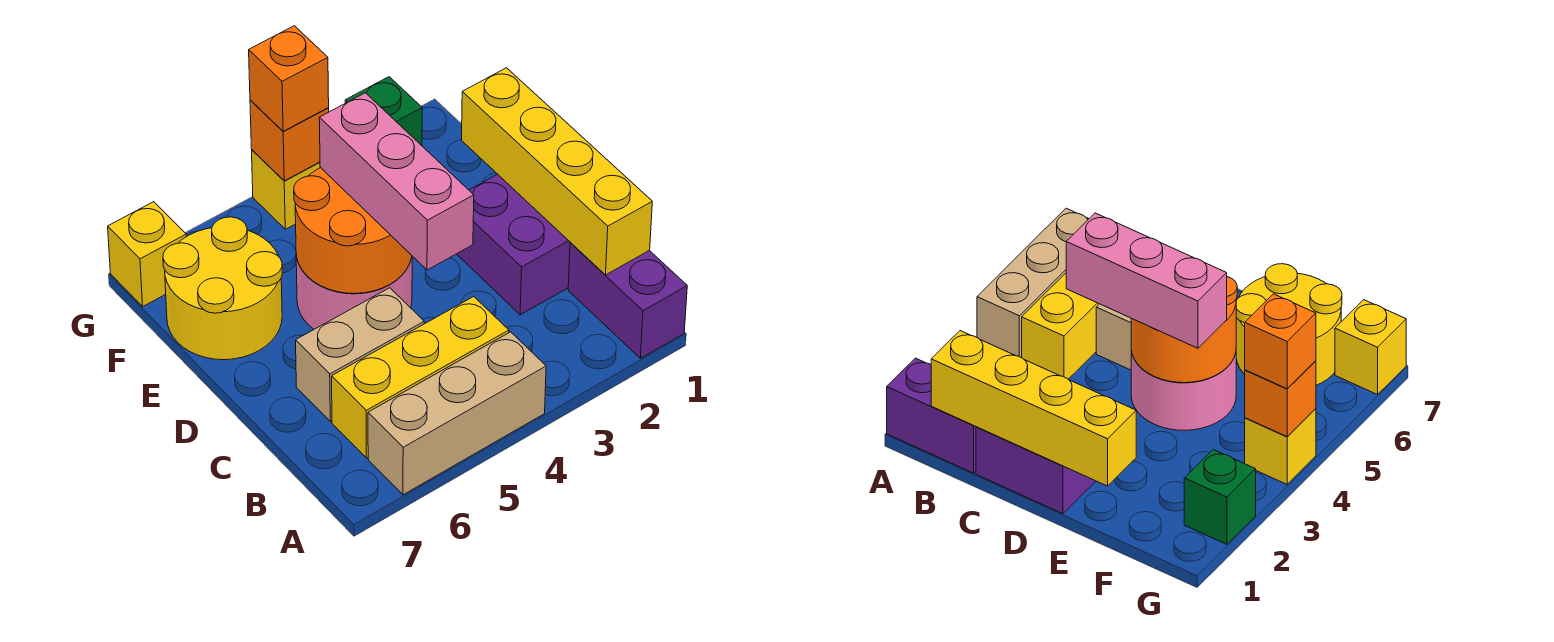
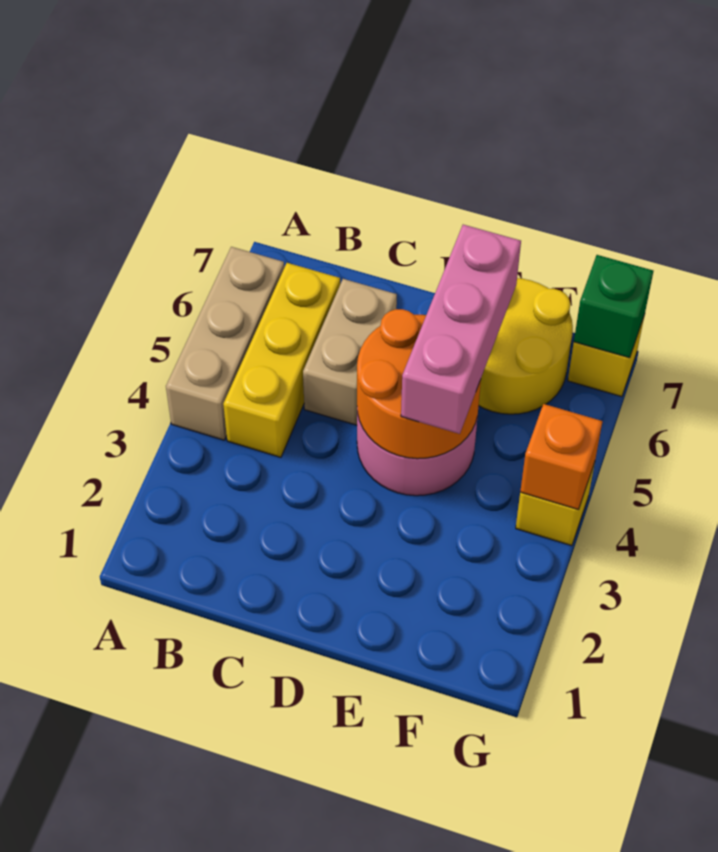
purple 1x2 brick [568,242,687,358] -> none
yellow 1x4 brick [462,68,652,275] -> none
purple 2x2 brick [457,174,570,315] -> none
pink 1x3 brick [319,93,474,270] -> pink 1x3 brick turned to [401,225,521,434]
green 1x1 brick [345,77,422,146] -> green 1x1 brick moved to [574,255,653,358]
orange 1x1 brick [249,26,329,131] -> none

